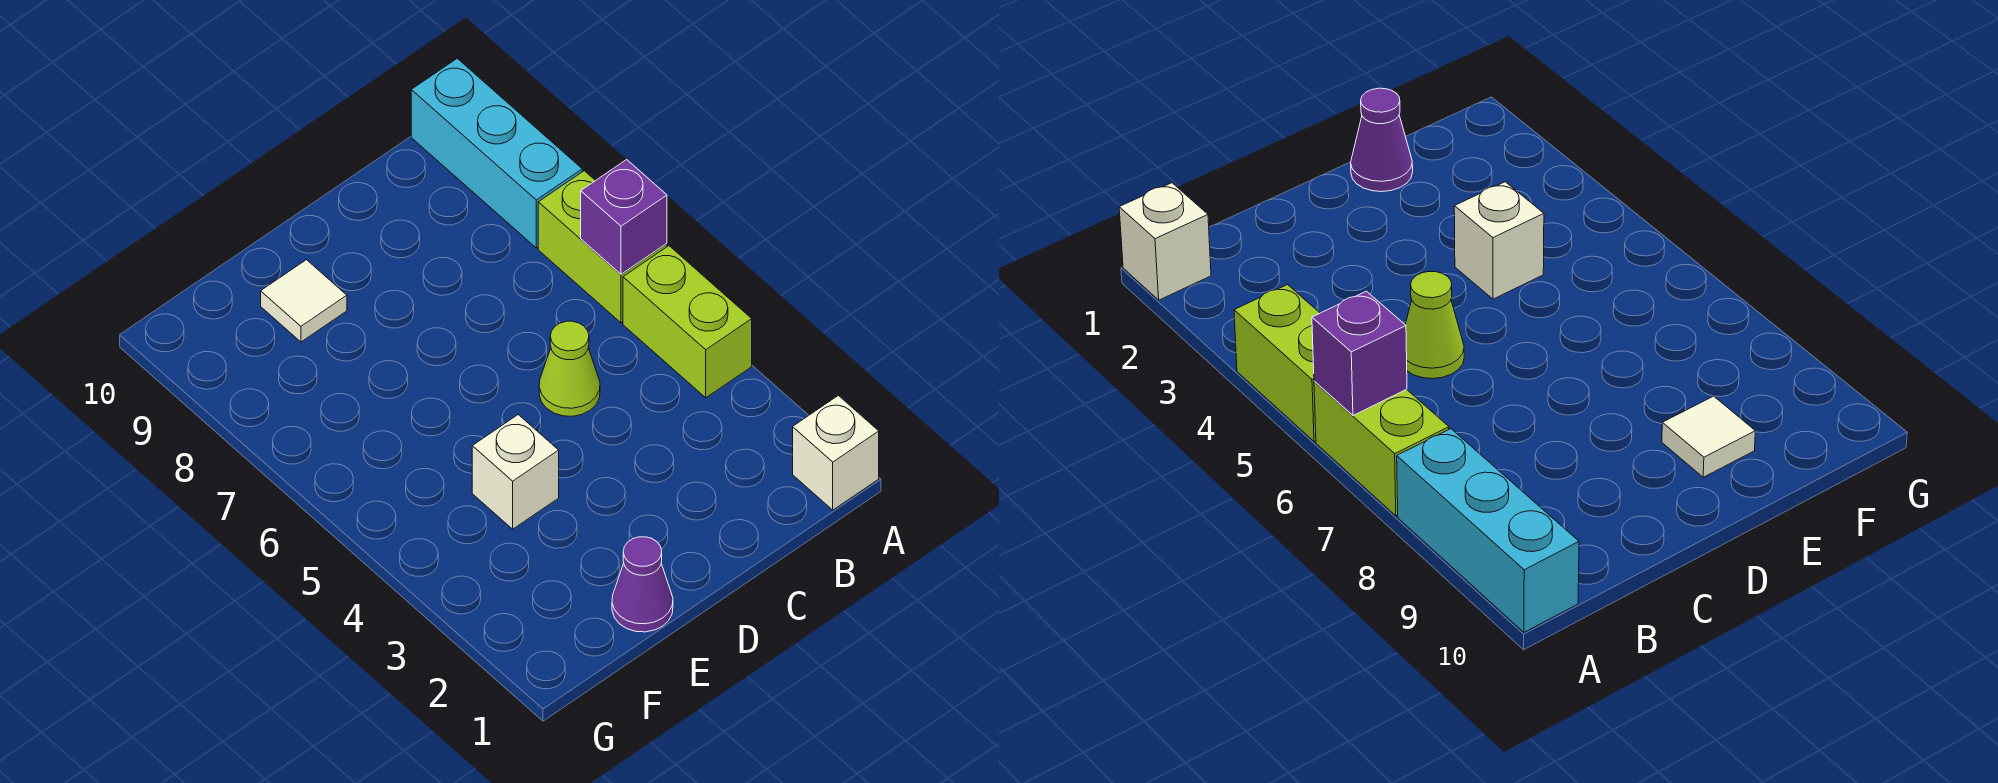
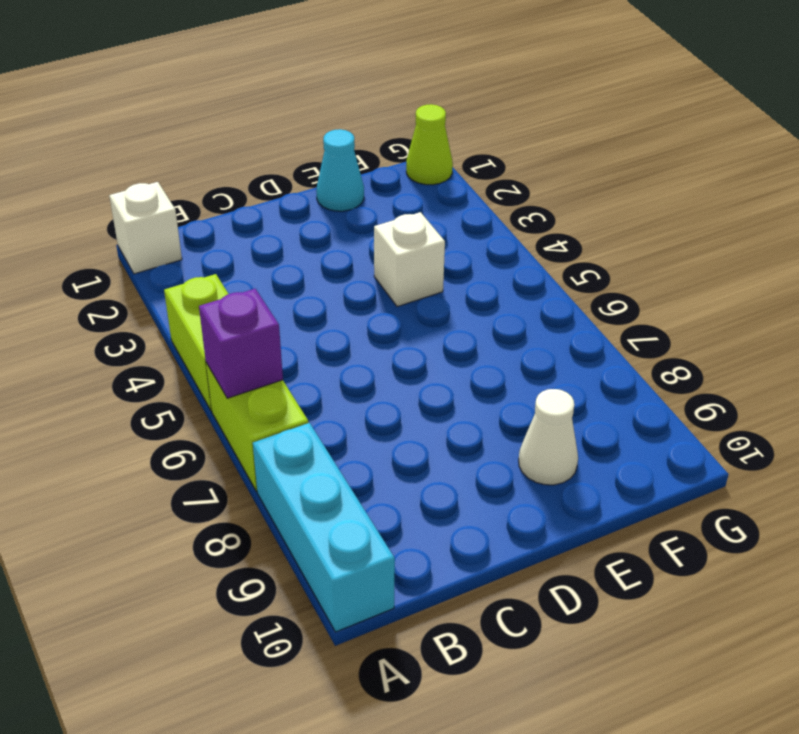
lime 1x1 cone [539,321,600,416] -> lime 1x1 cone moved to [406,104,453,185]
purple 1x1 cone [612,537,673,632] -> cyan 1x1 cone [316,129,364,211]
white 1x1 tile [261,260,347,342] -> white 1x1 cone [519,389,578,485]

